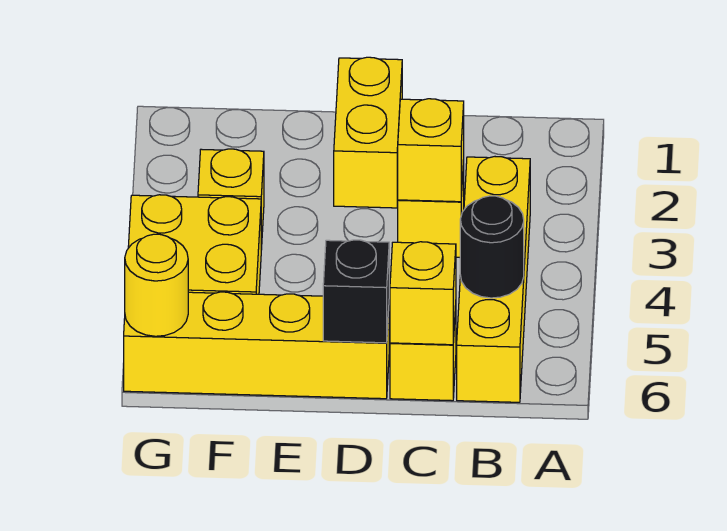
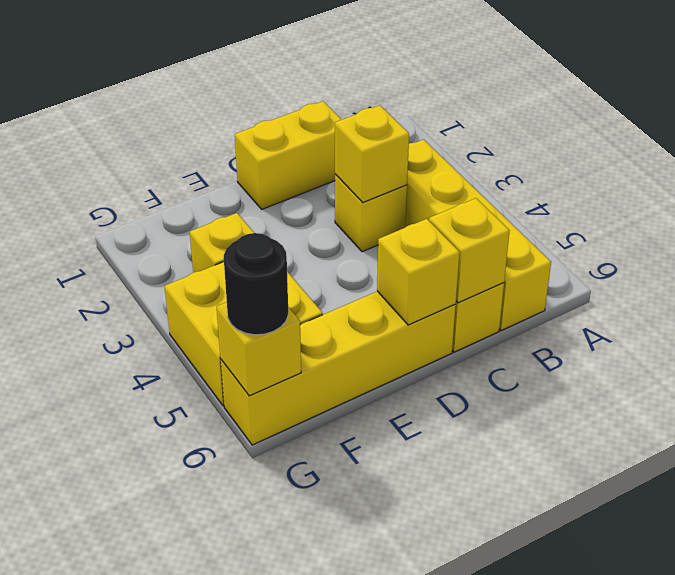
black 1x1 round brick [460,196,524,298] -> black 1x1 round brick moved to [224,233,288,335]
yellow 1x2 brick [334,57,402,208] -> yellow 1x2 brick turned to [235,101,342,209]
black 1x1 brick [323,240,389,343] -> yellow 1x1 brick [377,219,460,325]
yellow 1x1 round brick [125,234,188,336] -> yellow 1x1 brick [217,302,301,396]

